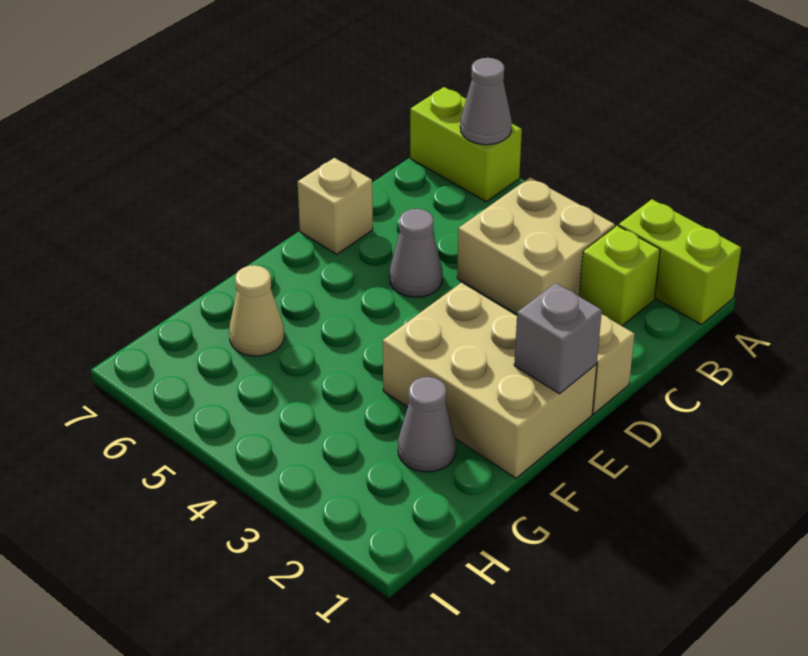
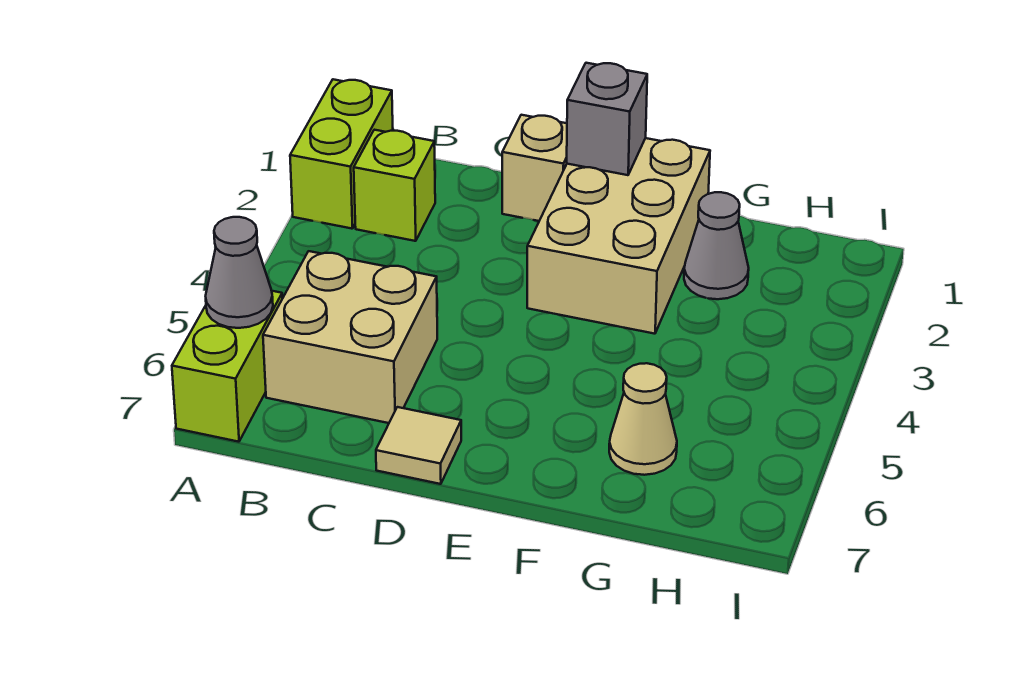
tan 2x2 brick [457,177,615,314] -> tan 2x2 brick moved to [263,251,437,423]
grey 1x1 cone [390,209,443,297] -> none
tan 1x1 brick [298,158,373,255] -> tan 1x1 tile [376,407,461,484]

